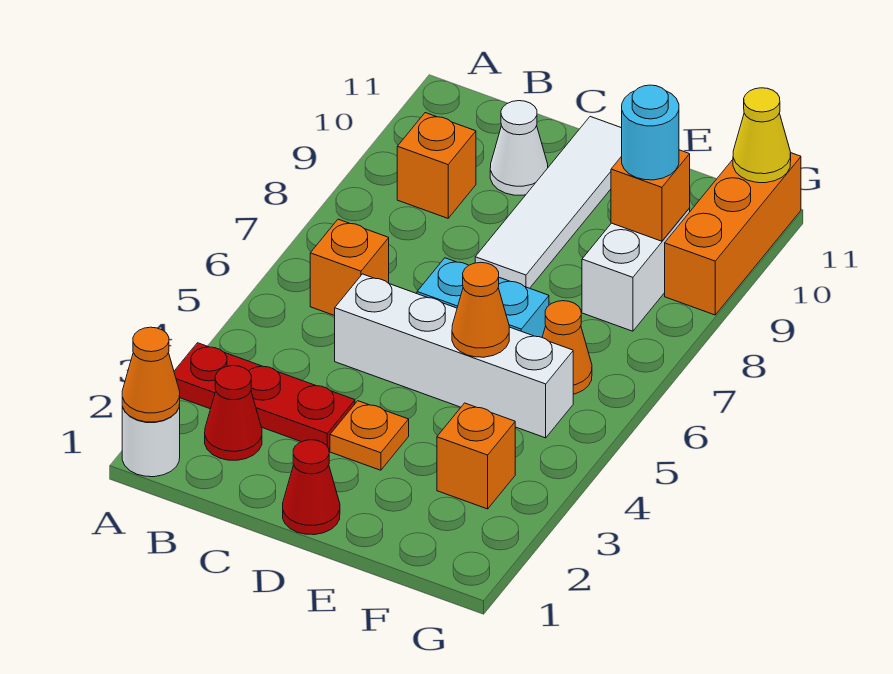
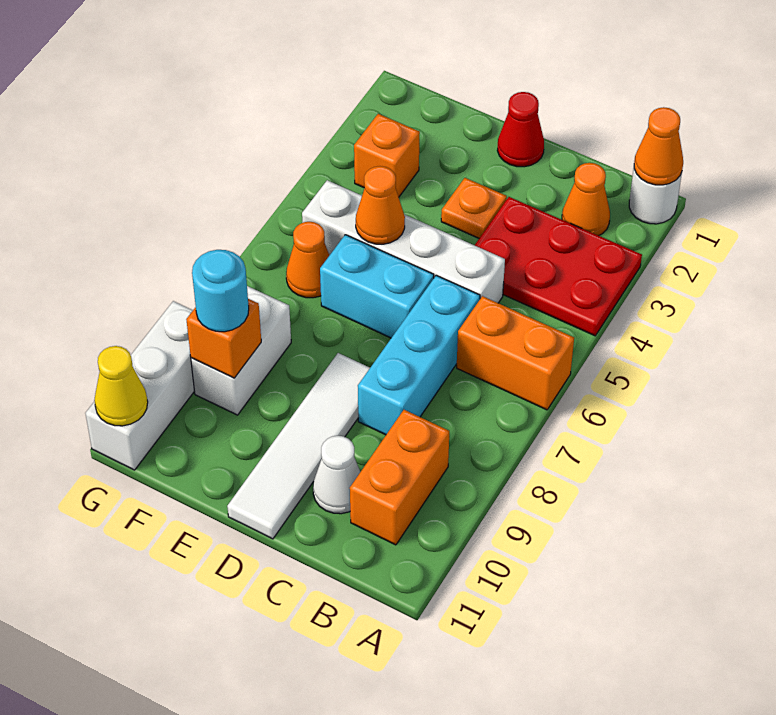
red 1x3 plate [174,343,355,449] -> red 2x3 plate [475,197,642,336]
red 1x1 cone [205,366,262,460] -> orange 1x1 cone [562,163,610,236]
orange 1x1 brick [310,219,389,316] -> orange 1x2 brick [457,296,574,410]
orange 1x1 brick [397,113,476,218] -> orange 1x2 brick [350,410,449,545]
none -> cyan 1x3 brick [358,275,480,435]
orange 1x3 brick [665,153,801,315] -> white 1x3 brick [85,301,194,470]

